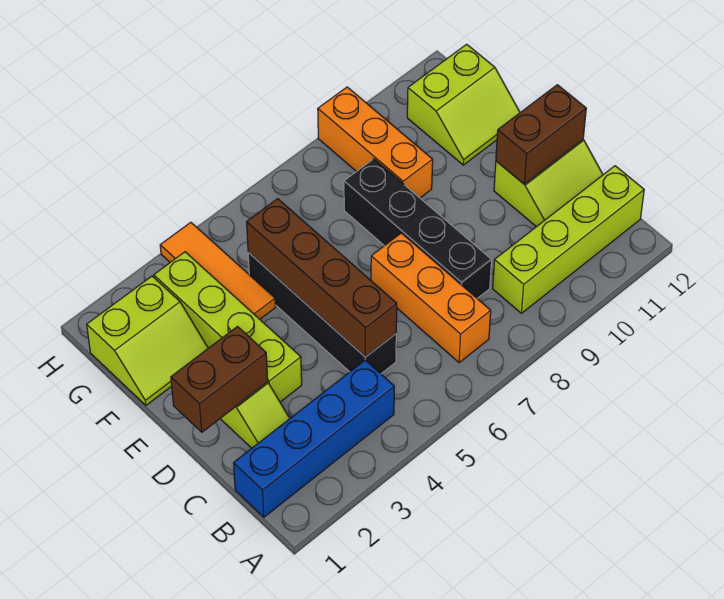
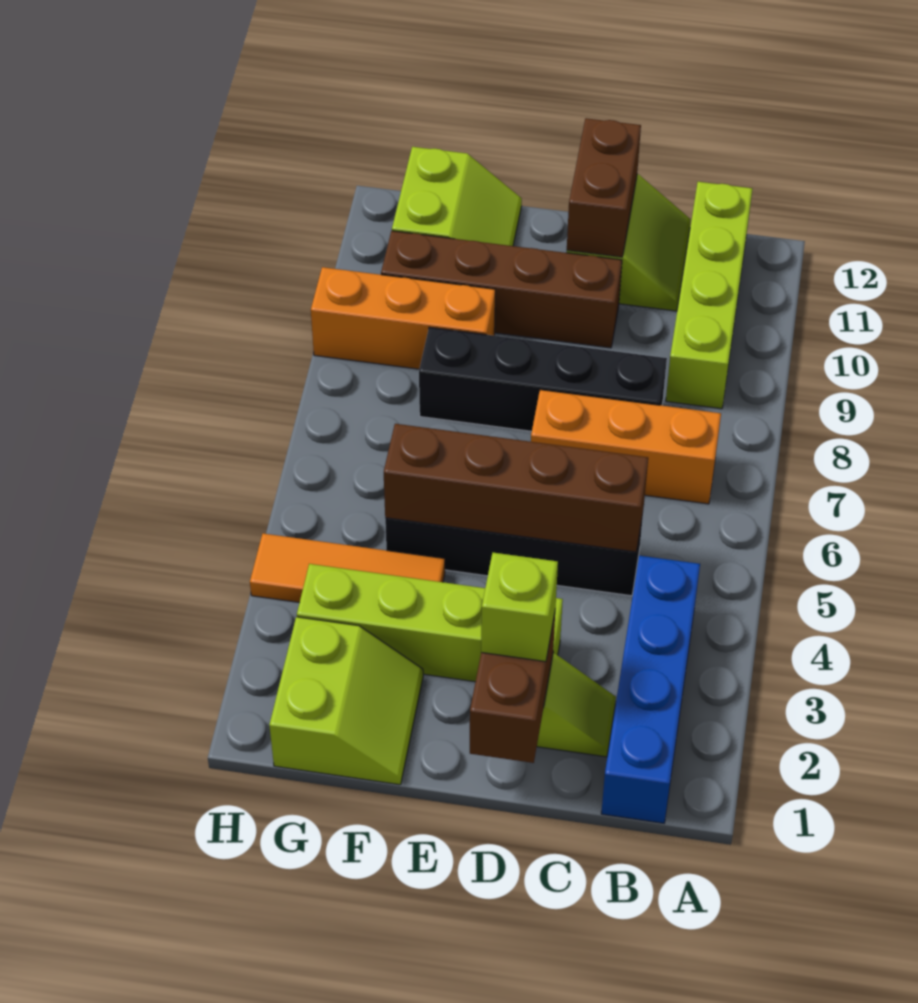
none -> lime 1x1 brick [481,553,558,662]
none -> brown 1x4 brick [381,231,622,348]

